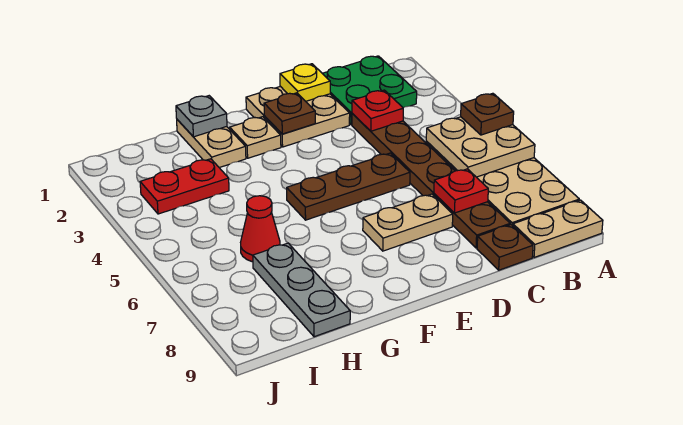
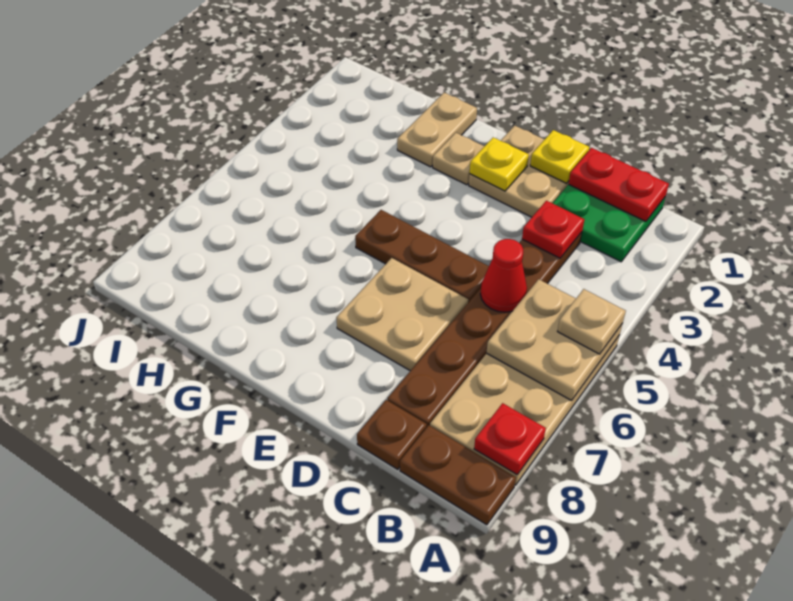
brown 1x1 plate [461,93,514,135] -> tan 1x1 plate [557,289,626,354]
tan 1x2 plate [513,200,603,258] -> brown 1x2 plate [400,425,516,525]
red 1x1 plate [434,169,488,213] -> red 1x1 plate moved to [474,403,546,475]
tan 1x2 plate [363,194,453,251] -> tan 2x2 plate [336,258,468,371]
brown 1x1 plate [264,93,315,134] -> yellow 1x1 plate [470,137,529,191]
grey 1x1 plate [176,96,227,137] -> none
red 1x2 plate [140,159,229,214] -> red 1x2 plate moved to [569,148,669,221]
red 1x1 cone [241,196,280,262] -> red 1x1 cone moved to [480,239,527,312]
grey 1x3 plate [253,243,350,337] -> none

